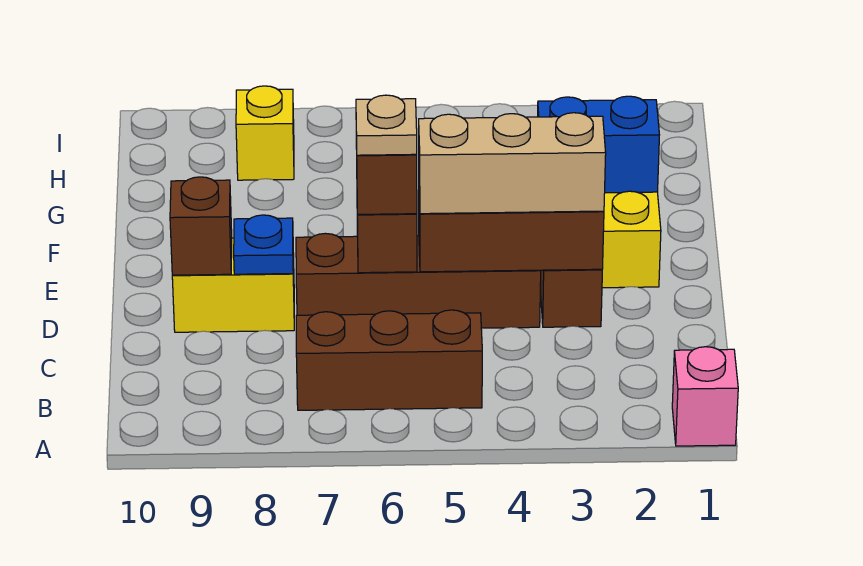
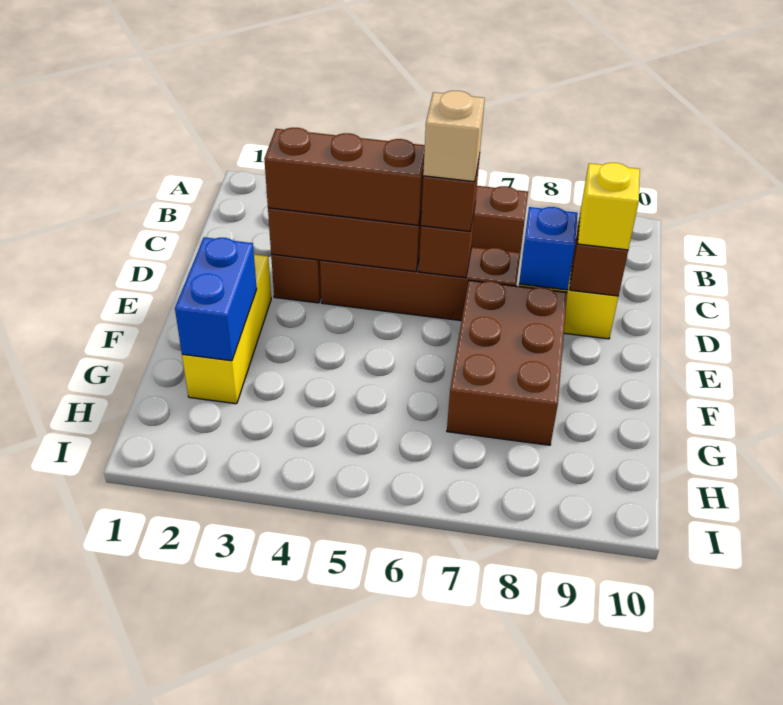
pink 1x1 brick [672,347,738,446] -> none
tan 1x3 brick [419,113,606,214] -> brown 1x3 brick [264,128,425,225]
tan 1x1 plate [356,95,417,155] -> tan 1x1 brick [423,91,485,182]
blue 1x1 plate [234,215,293,274] -> blue 1x1 brick [519,207,578,290]
none -> brown 2x3 brick [447,280,567,445]
blue 1x2 brick [538,96,659,193] -> blue 1x2 brick turned to [175,237,257,361]
yellow 1x1 brick [236,86,294,180] -> yellow 1x1 brick moved to [578,163,640,250]

